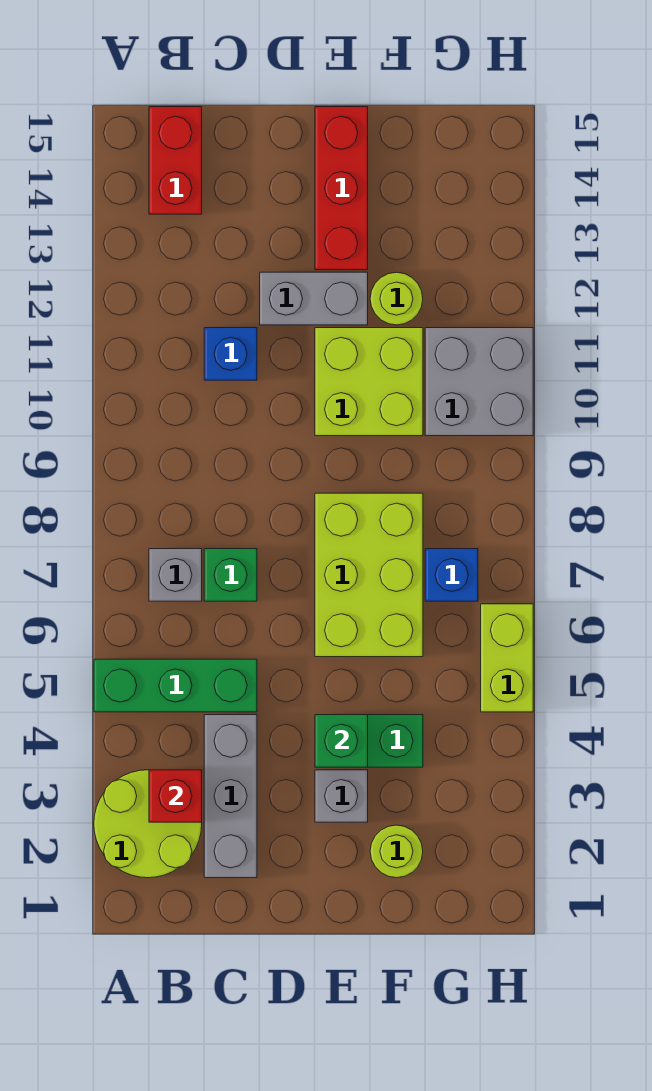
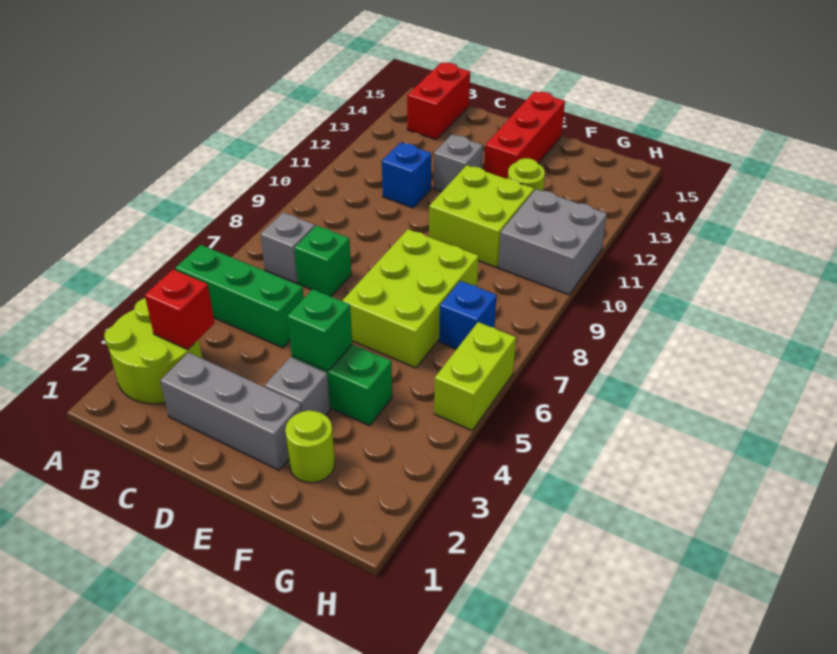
grey 1x3 brick [204,715,257,878] -> grey 1x3 brick turned to [160,352,302,470]
grey 1x2 brick [260,272,368,325] -> grey 1x1 brick [434,135,483,191]

